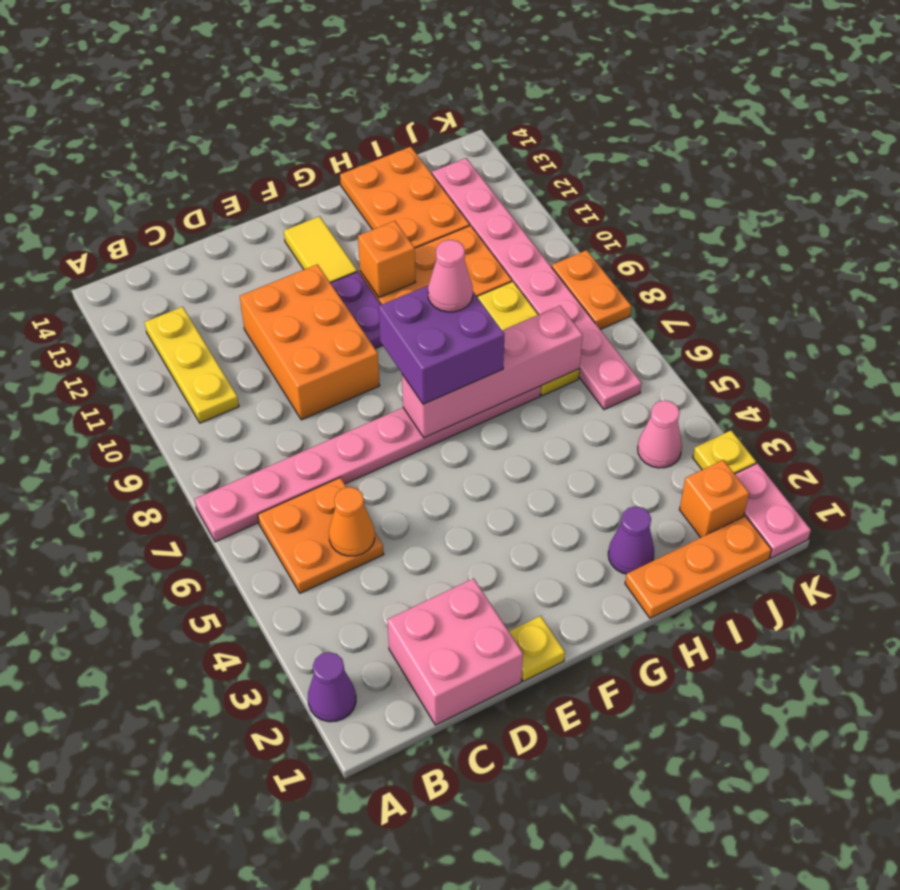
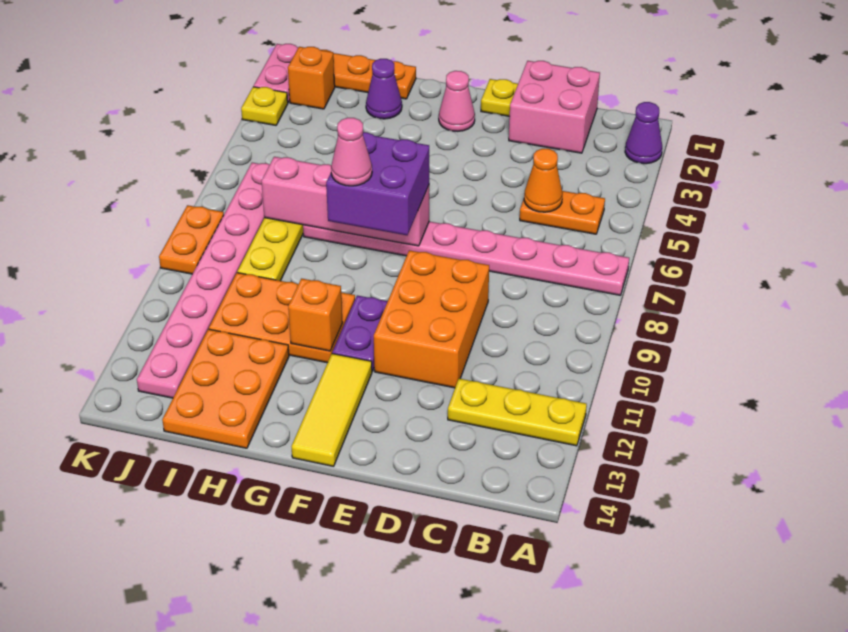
orange 2x2 plate [258,478,384,593] -> orange 1x2 plate [520,191,605,234]
yellow 1x3 plate [145,307,239,423] -> yellow 1x3 plate turned to [448,379,587,446]
yellow 1x2 tile [284,216,357,283] -> yellow 1x3 tile [291,354,372,466]
pink 1x1 cone [638,400,682,468] -> pink 1x1 cone moved to [439,71,475,131]

